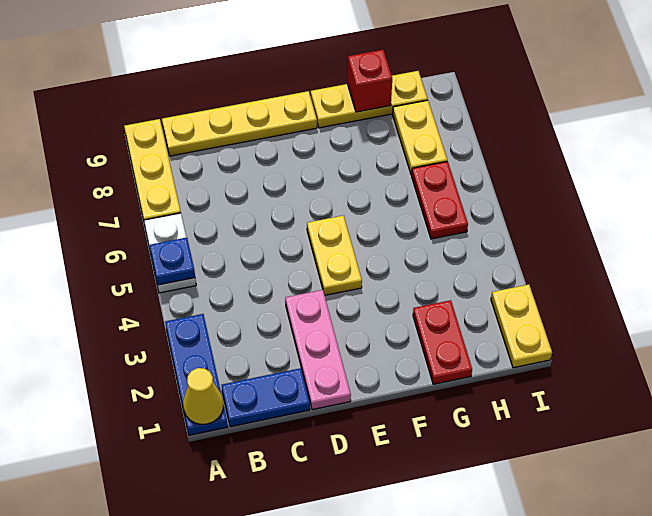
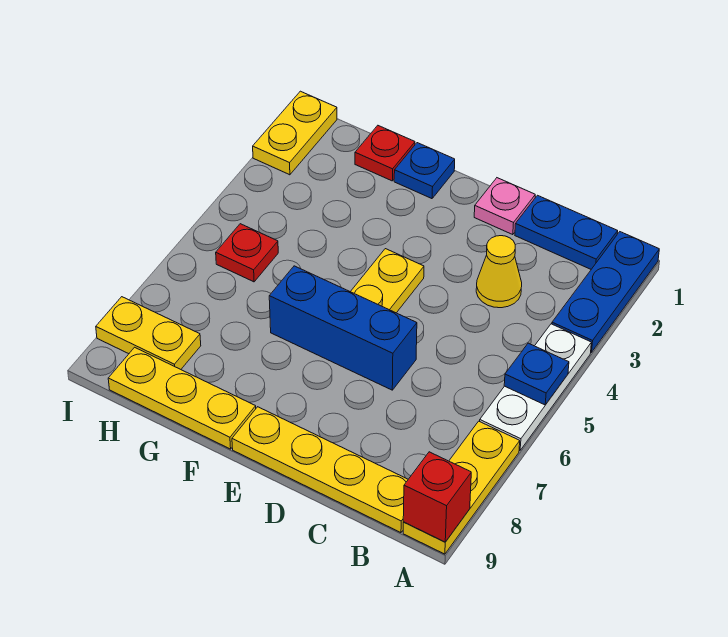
yellow 1x1 cone [183,368,223,424] -> yellow 1x1 cone moved to [476,236,522,308]
white 1x2 plate [144,213,196,293] -> white 1x3 plate [480,324,591,450]
pink 1x3 plate [285,290,351,410] -> pink 1x1 plate [474,178,535,235]
none -> blue 1x3 brick [269,266,417,390]
none -> blue 1x1 plate [394,143,455,199]
red 1x2 plate [413,300,472,384] -> red 1x1 plate [355,126,415,181]
red 1x1 brick [347,50,392,112] -> red 1x1 brick moved to [403,452,471,542]
red 1x2 plate [412,161,468,239] -> red 1x1 plate [216,224,278,282]
yellow 1x2 plate [393,100,447,175] -> yellow 1x2 plate turned to [96,297,201,369]

